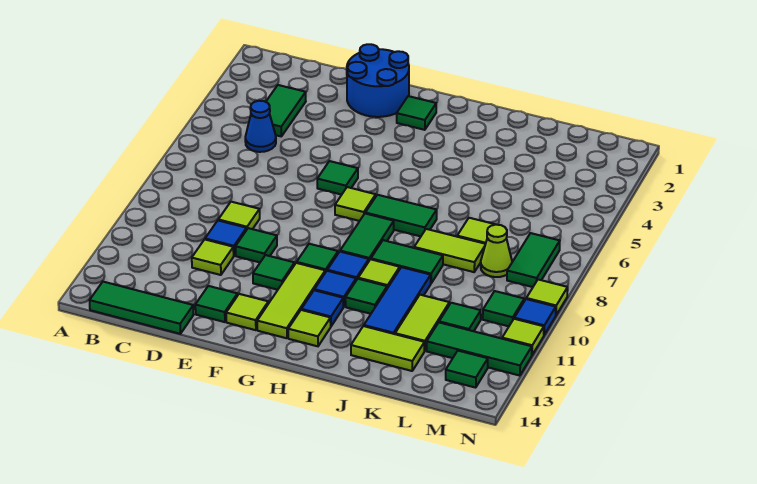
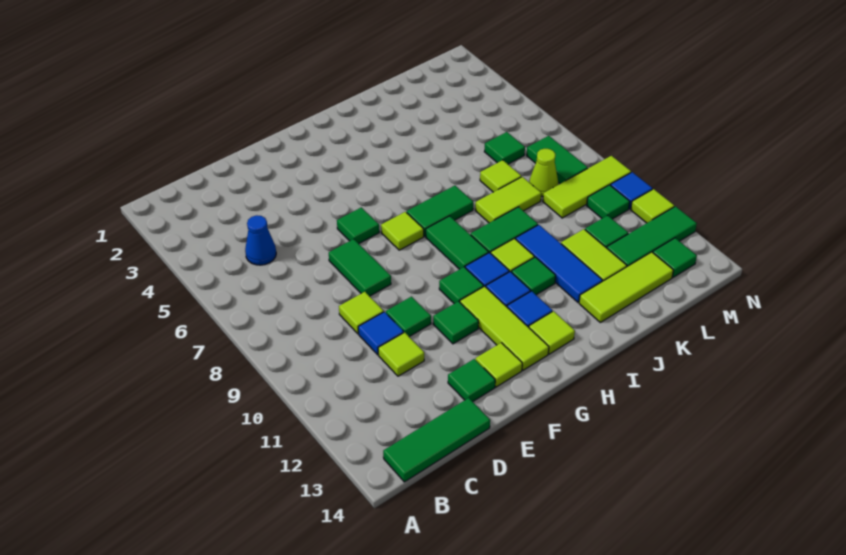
green 1x2 tile [266,85,306,136] -> green 1x2 tile moved to [329,239,391,296]
blue 2x2 round brick [347,44,409,117] -> none
green 1x1 tile [397,96,436,130] -> green 1x1 tile moved to [484,132,525,164]
lime 1x2 tile [351,326,425,371] -> lime 1x3 tile [579,252,673,322]
lime 1x1 tile [526,280,568,315] -> lime 1x3 tile [543,156,631,218]

